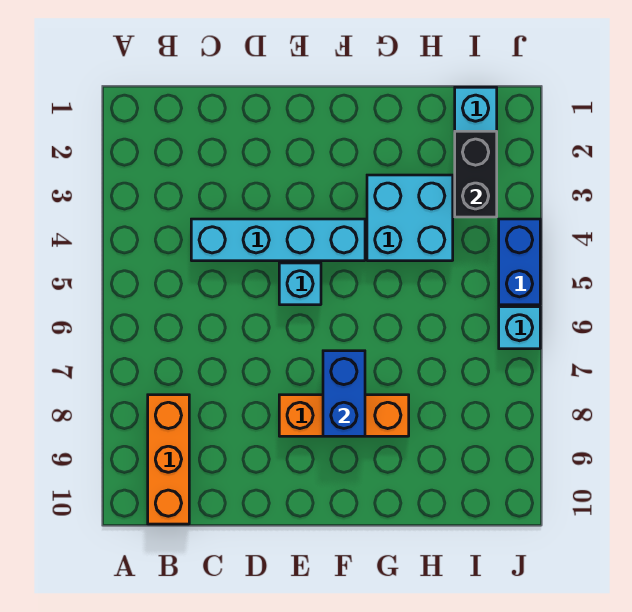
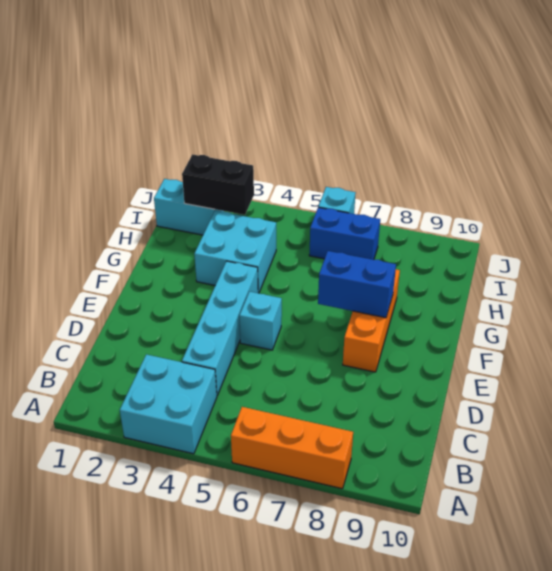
none -> cyan 2x2 brick [120,354,217,454]
orange 1x3 brick [148,395,189,524] -> orange 1x3 brick moved to [231,407,353,489]
blue 1x2 brick [499,219,540,305] -> blue 1x2 brick moved to [309,207,380,260]

